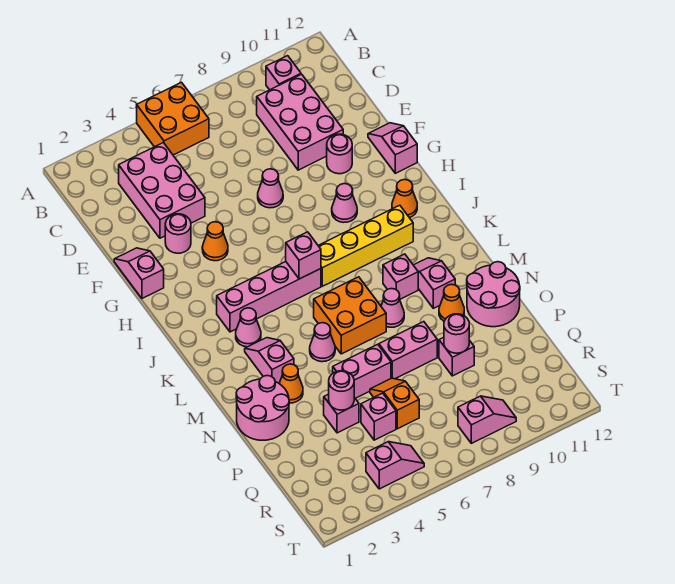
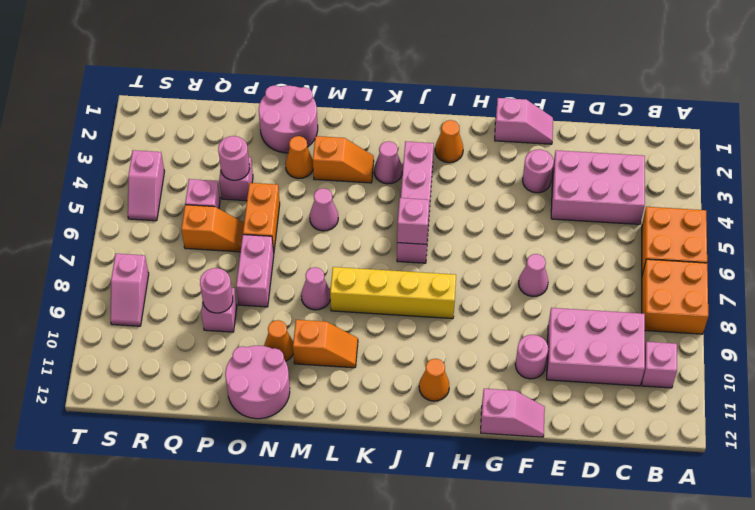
orange 1x1 cone [202,222,228,261] -> orange 1x1 cone moved to [435,120,463,163]
pink 1x1 cone [332,184,357,222] -> none
yellow 1x4 brick [318,205,413,286] -> yellow 1x4 brick turned to [330,267,456,319]
pink 1x2 slope [245,338,294,383] -> orange 1x2 slope [313,136,374,183]
orange 2x2 brick [314,277,386,354] -> orange 2x2 brick moved to [642,259,708,334]
pink 1x1 brick [383,254,418,300] -> none
pink 1x2 slope [414,258,455,308] -> orange 1x2 slope [293,320,358,368]
pink 1x2 brick [333,344,391,398] -> orange 1x2 brick [243,183,280,251]

